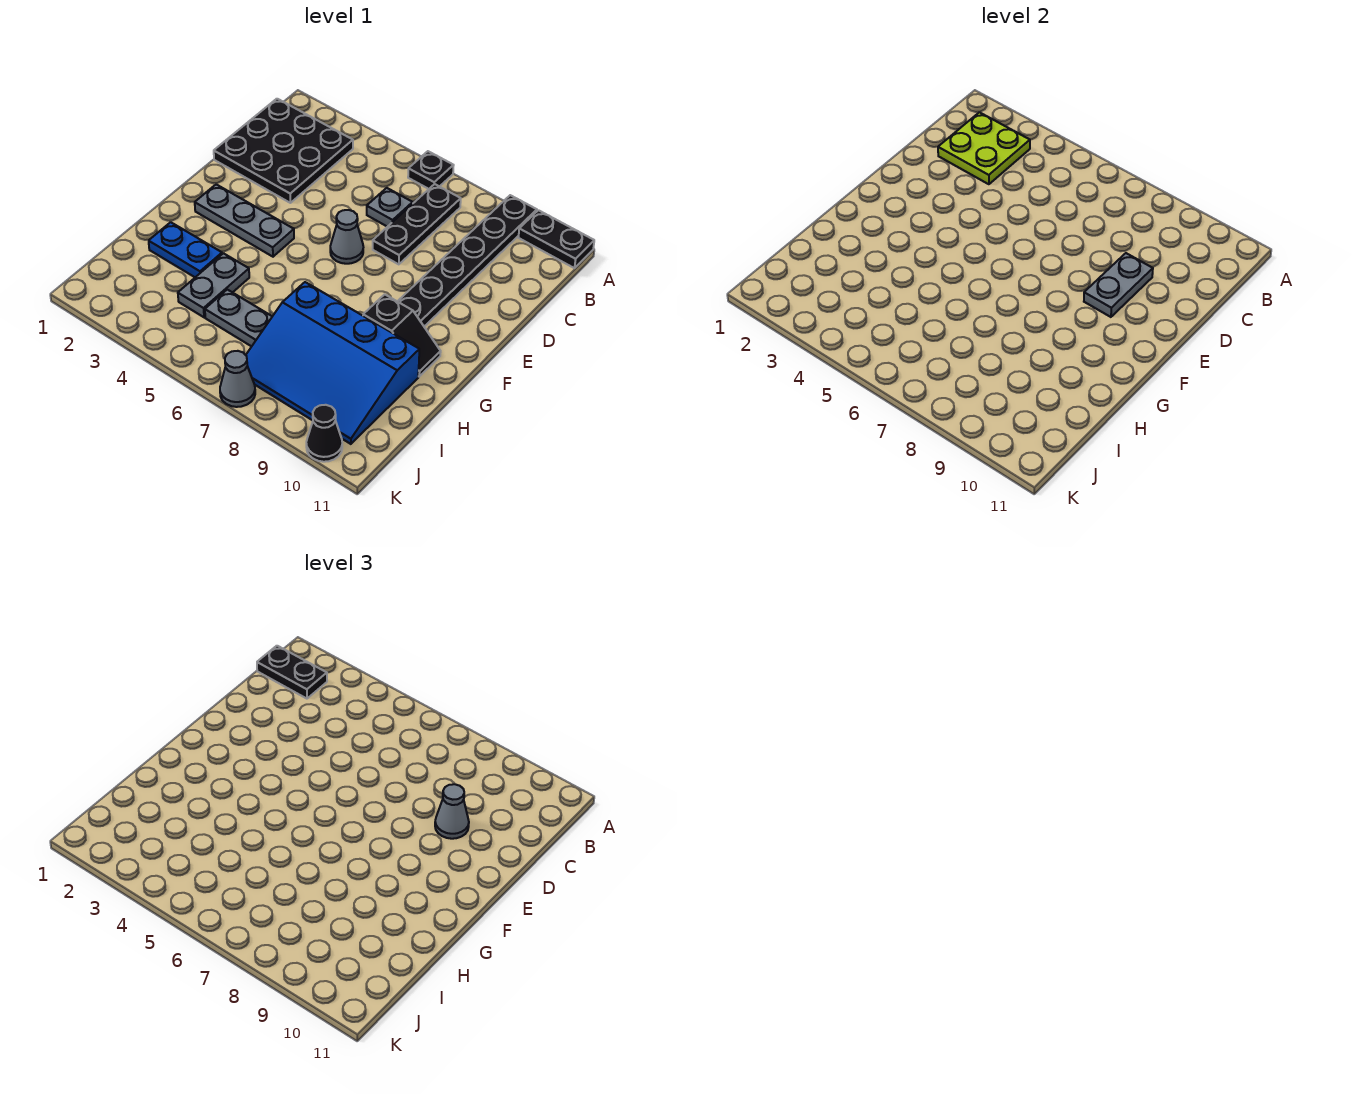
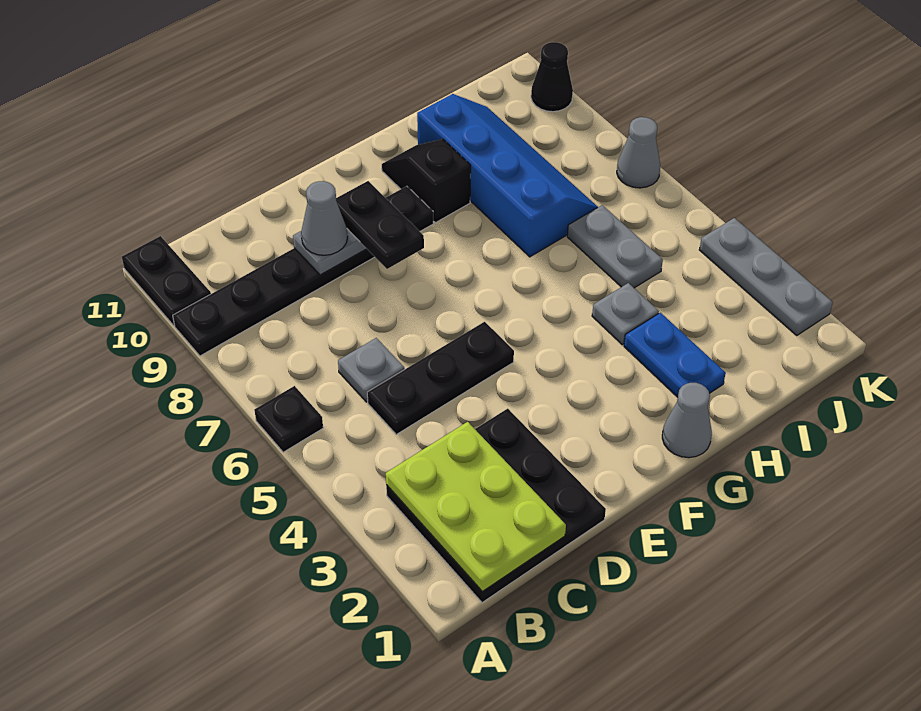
black 1x2 plate [257,646,327,699] -> black 1x2 plate moved to [336,181,424,269]
lime 2x2 plate [938,112,1030,184] -> lime 2x3 plate [386,422,566,592]
black 1x3 plate [373,184,461,264] -> black 1x3 plate moved to [367,322,514,434]
grey 1x1 cone [330,210,363,264] -> grey 1x1 cone moved to [662,383,712,458]
grey 1x3 plate [195,184,294,257] -> grey 1x3 plate moved to [699,218,833,336]
grey 1x2 plate [178,253,249,317] -> grey 1x1 plate [592,283,659,345]
blue 3x4 slope [246,282,419,444] -> blue 2x4 slope [417,94,598,257]

